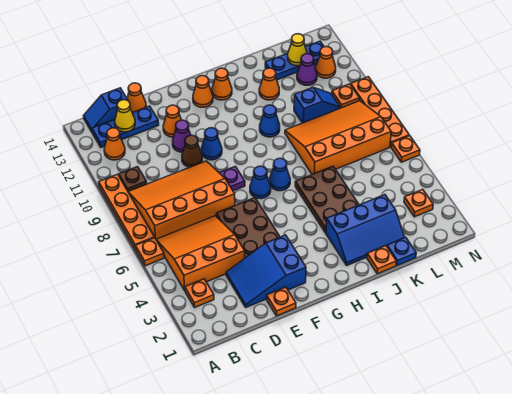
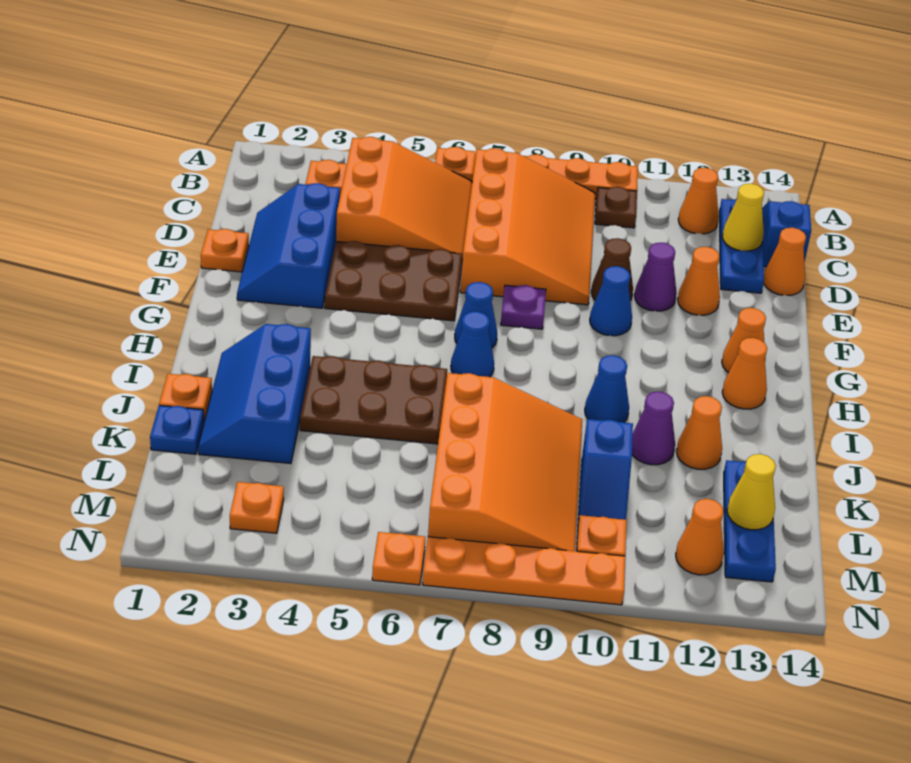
blue 2x3 slope [226,235,306,307] -> blue 2x3 slope turned to [237,183,340,308]
purple 1x1 cone [297,54,317,85] -> purple 1x1 cone moved to [632,392,675,465]

